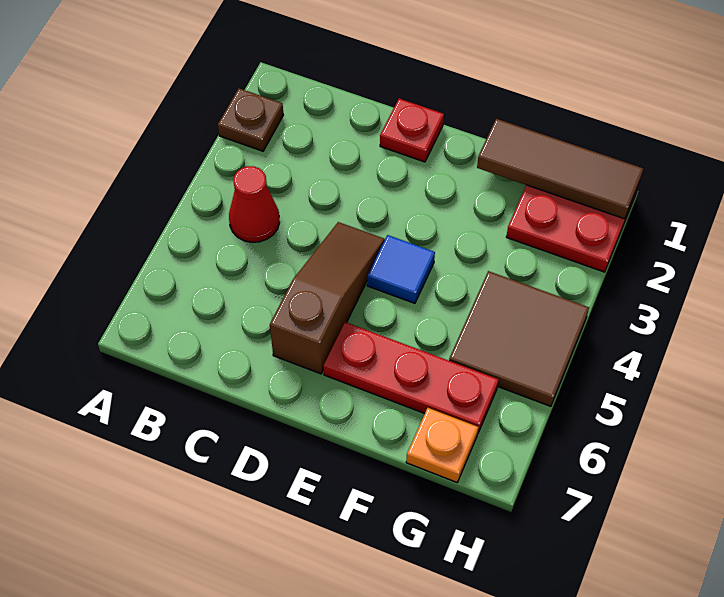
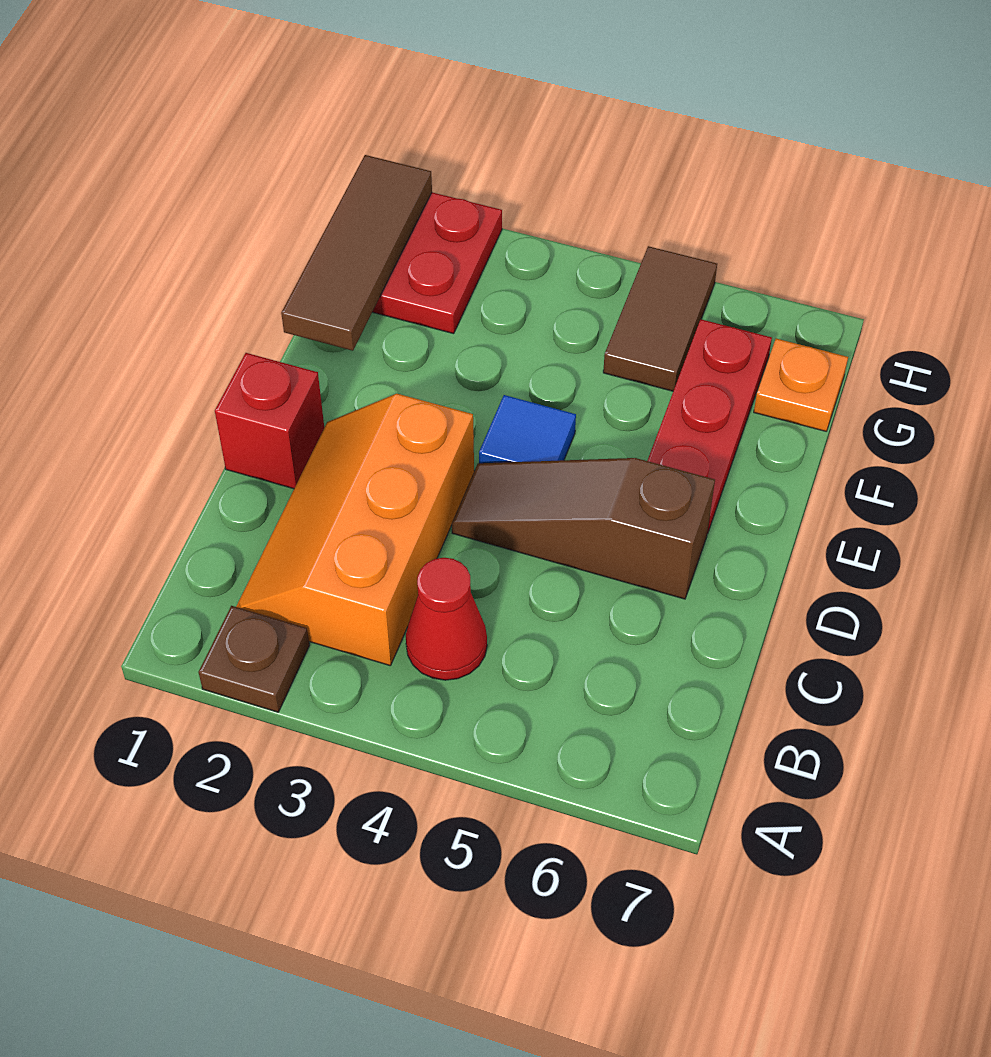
none -> orange 2x3 slope [236,394,474,666]
red 1x1 plate [380,99,444,162] -> red 1x1 brick [215,353,324,489]
brown 2x2 tile [449,271,589,406] -> brown 1x2 tile [603,246,717,391]

